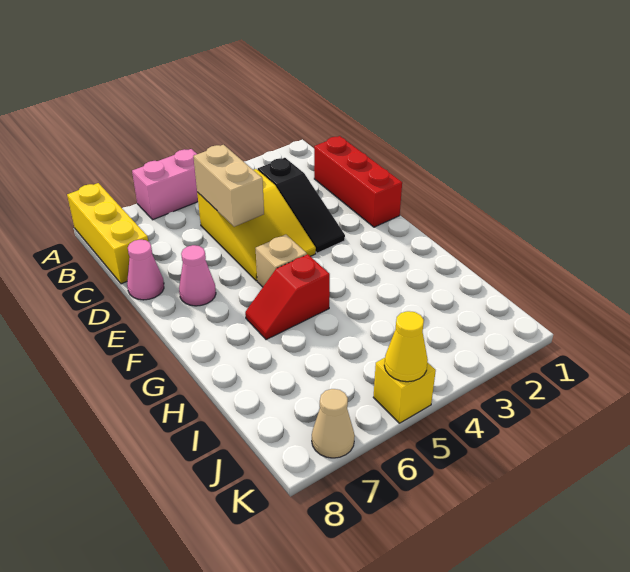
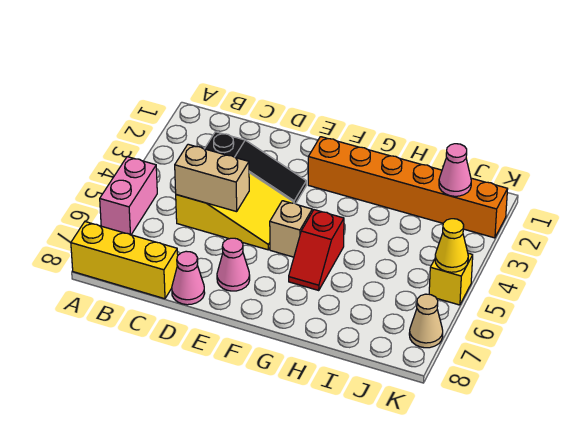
red 1x3 brick [314,136,402,227] -> none
none -> orange 1x6 brick [308,137,508,238]
none -> pink 1x1 cone [439,144,471,196]

